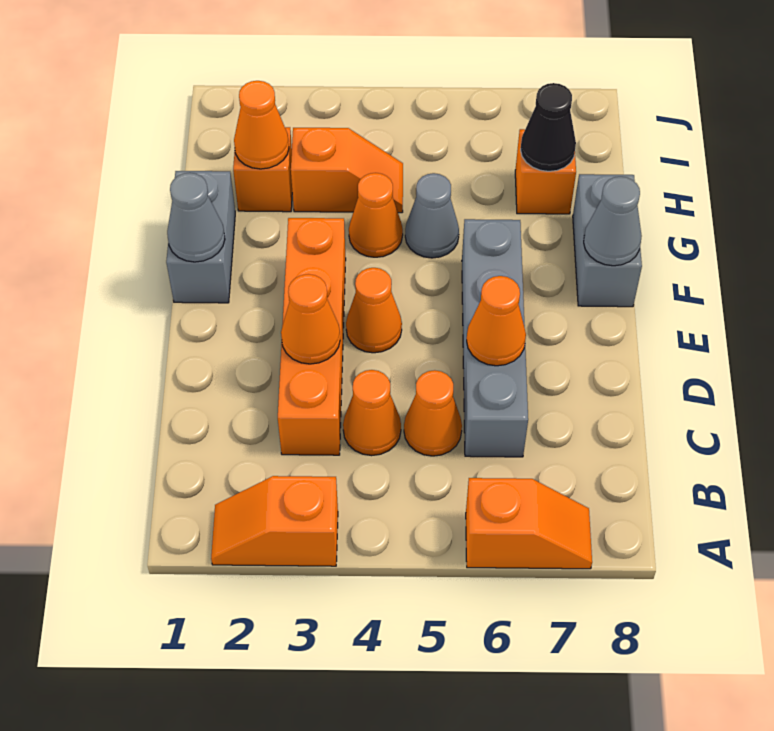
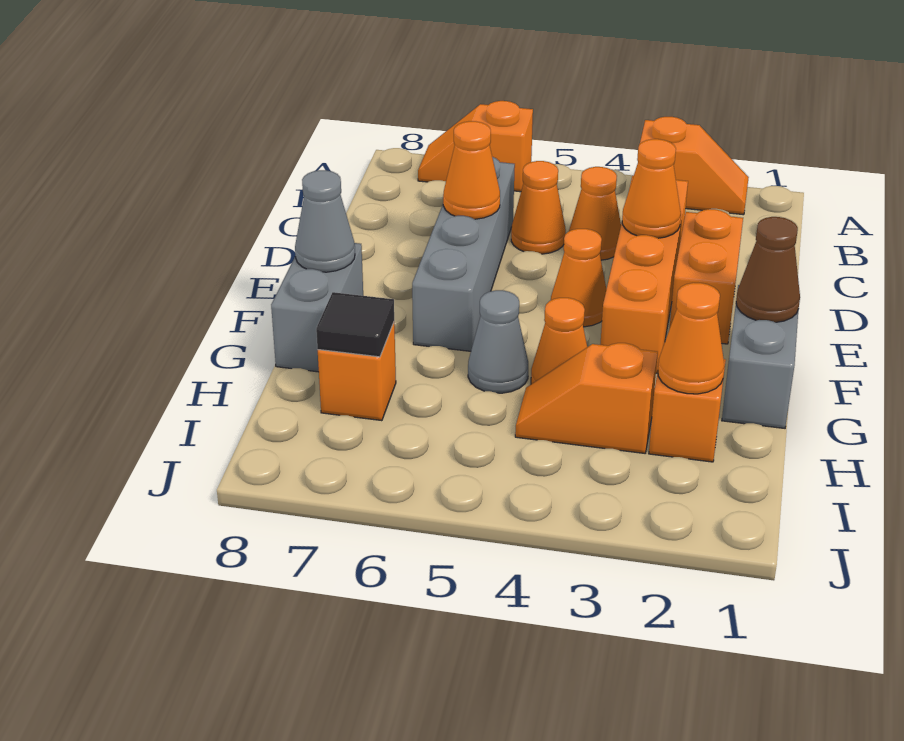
none -> orange 1x2 brick [670,209,743,344]
grey 1x1 cone [167,173,225,262] -> brown 1x1 cone [736,217,800,322]
black 1x1 cone [520,83,576,171] -> black 1x1 tile [316,292,394,357]

